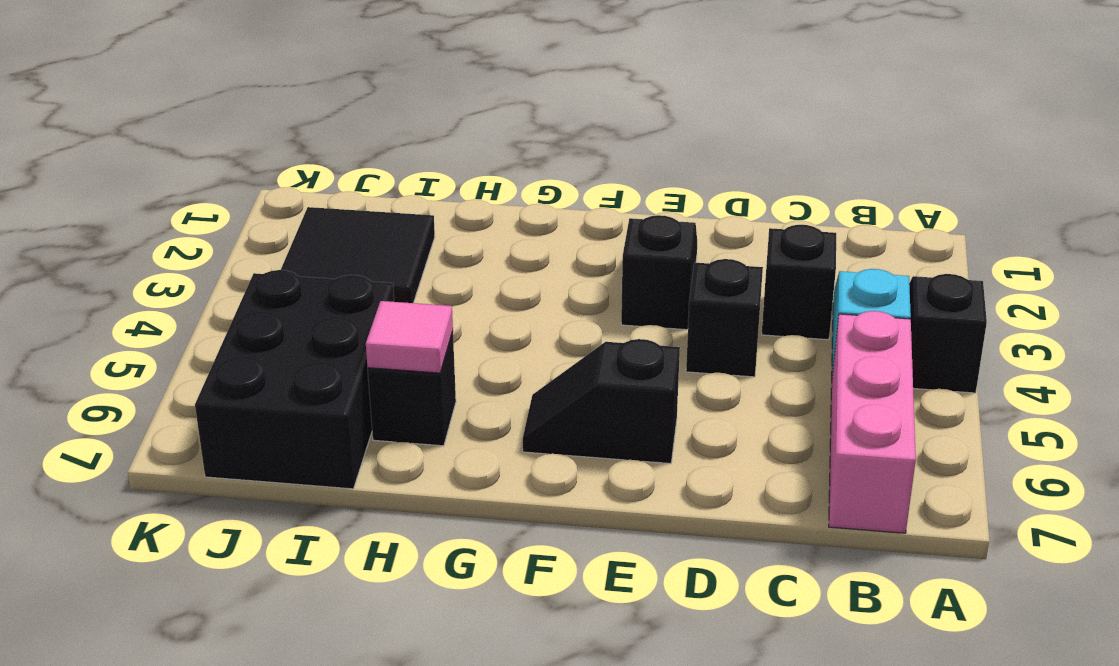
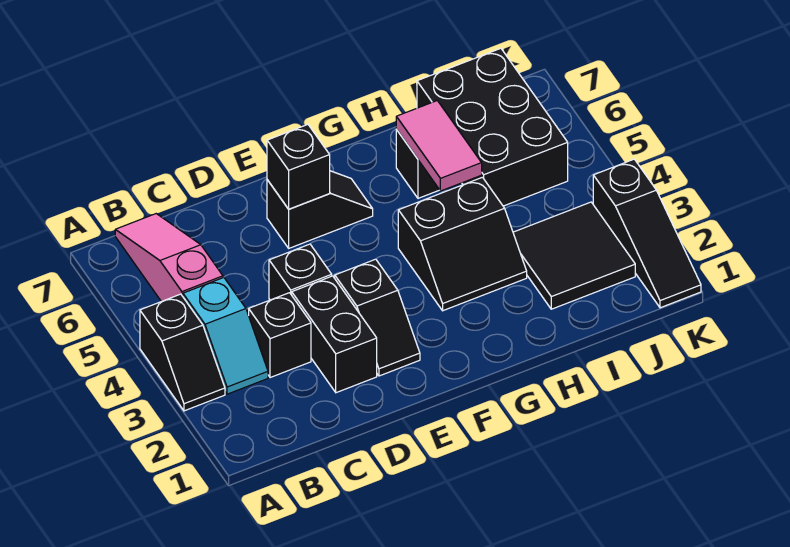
pink 1x3 brick [829,311,916,533] -> pink 1x3 slope [115,214,223,302]
none -> black 1x2 brick [292,276,377,393]
none -> black 1x1 brick [267,125,330,209]
none -> black 2x2 slope [398,177,527,311]
pink 1x1 tile [366,301,453,373] -> pink 1x2 tile [396,101,482,191]
none -> black 1x3 slope [593,159,701,308]

